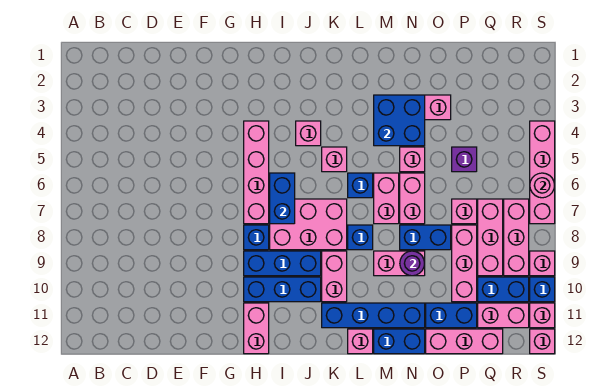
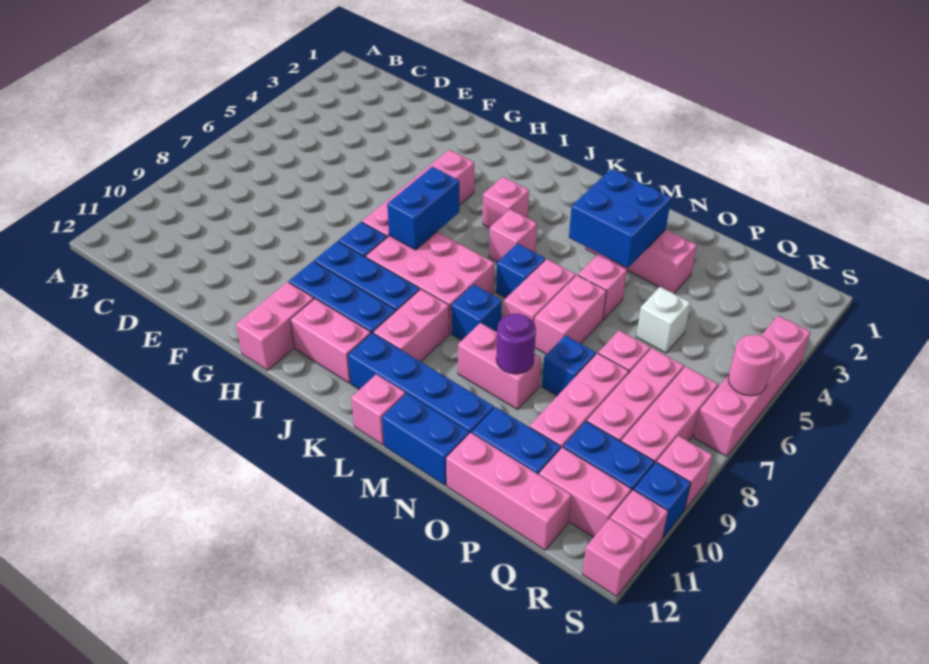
none -> pink 1x2 brick [290,299,371,383]
blue 1x2 brick [400,225,451,250] -> blue 1x1 brick [542,335,596,396]
purple 1x1 brick [452,147,477,172] -> white 1x1 brick [636,287,691,353]

